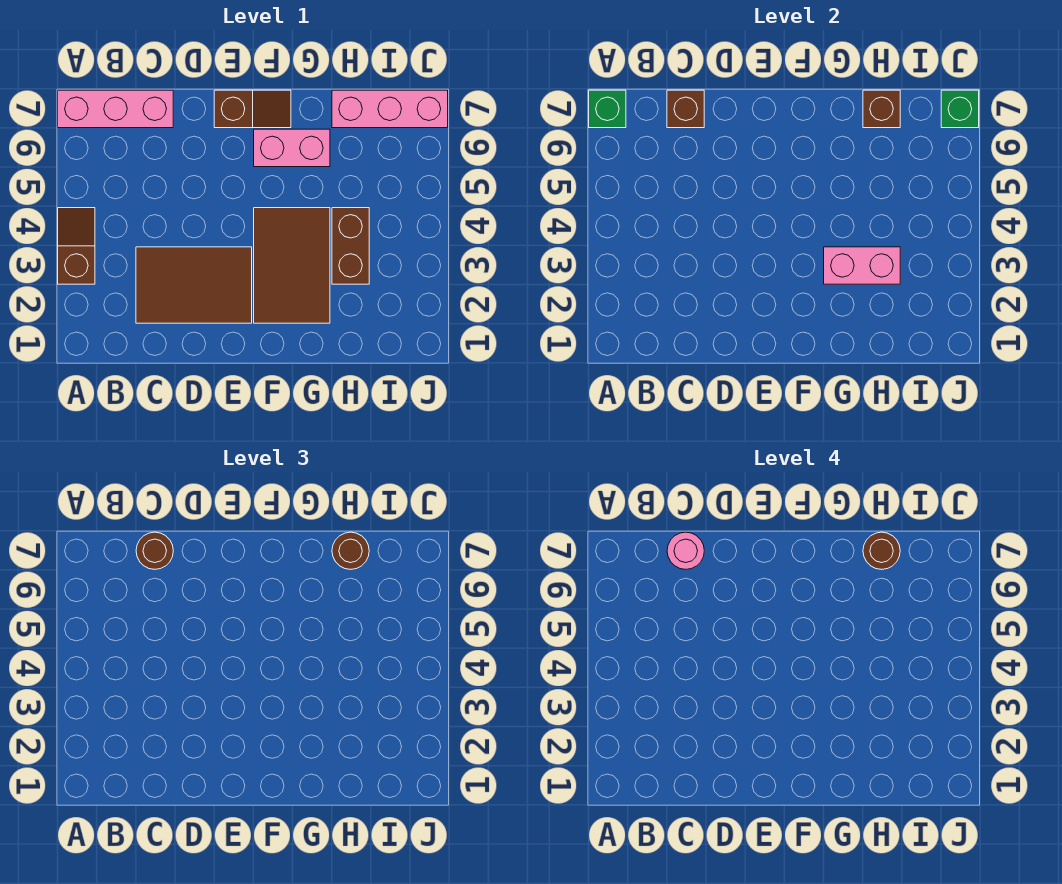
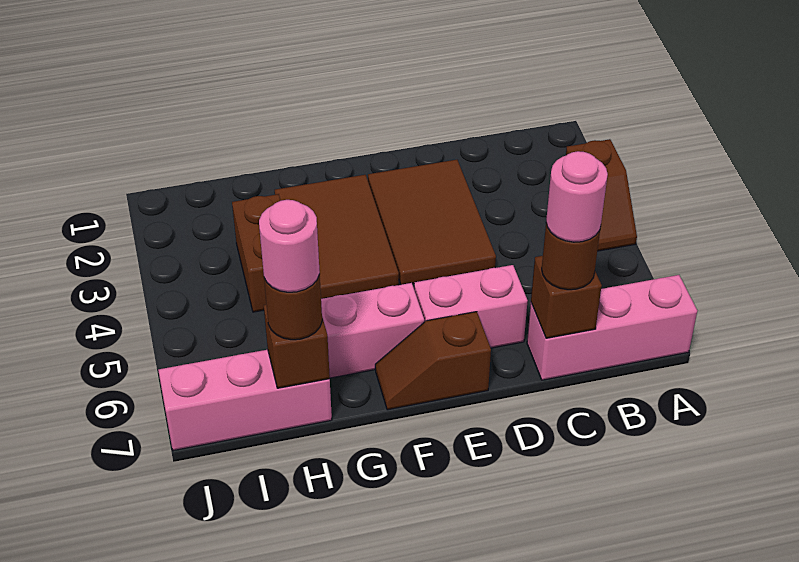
green 1x1 brick [589,90,626,128] -> none
brown 2x3 tile [136,247,252,323] -> brown 2x3 tile turned to [368,160,496,285]
pink 1x2 brick [824,247,900,284] -> pink 1x2 brick moved to [414,265,528,348]
brown 1x1 round brick [863,532,900,569] -> pink 1x1 round brick [259,200,320,292]
green 1x1 brick [941,90,979,128] -> none

